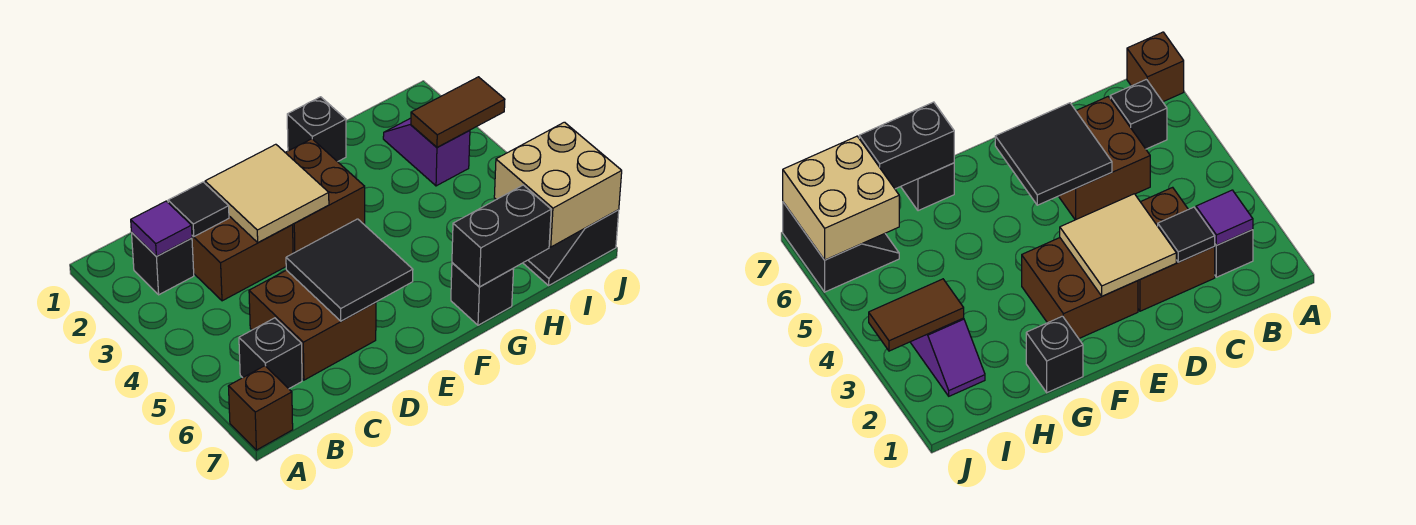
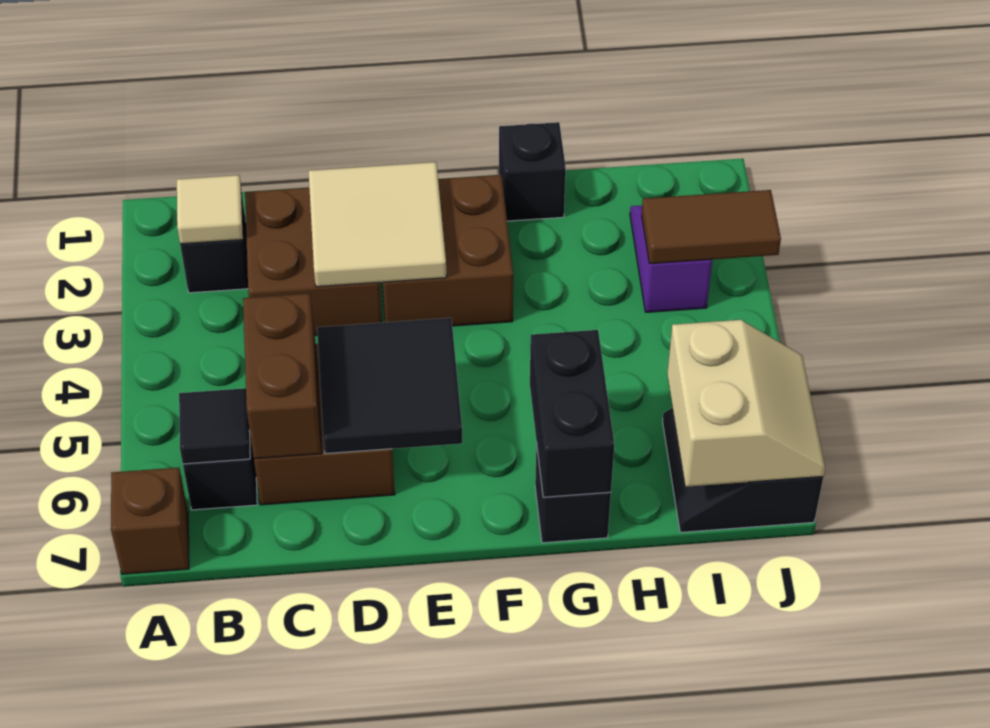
purple 1x1 tile [131,201,192,256] -> tan 1x1 tile [177,175,243,244]
black 1x1 tile [168,182,229,237] -> black 1x1 tile moved to [179,388,250,464]
none -> brown 1x2 brick [243,293,321,459]
black 1x2 brick [452,185,551,287] -> black 1x2 brick turned to [530,330,614,497]
tan 2x2 brick [494,122,622,247] -> tan 2x2 slope [667,320,825,487]

